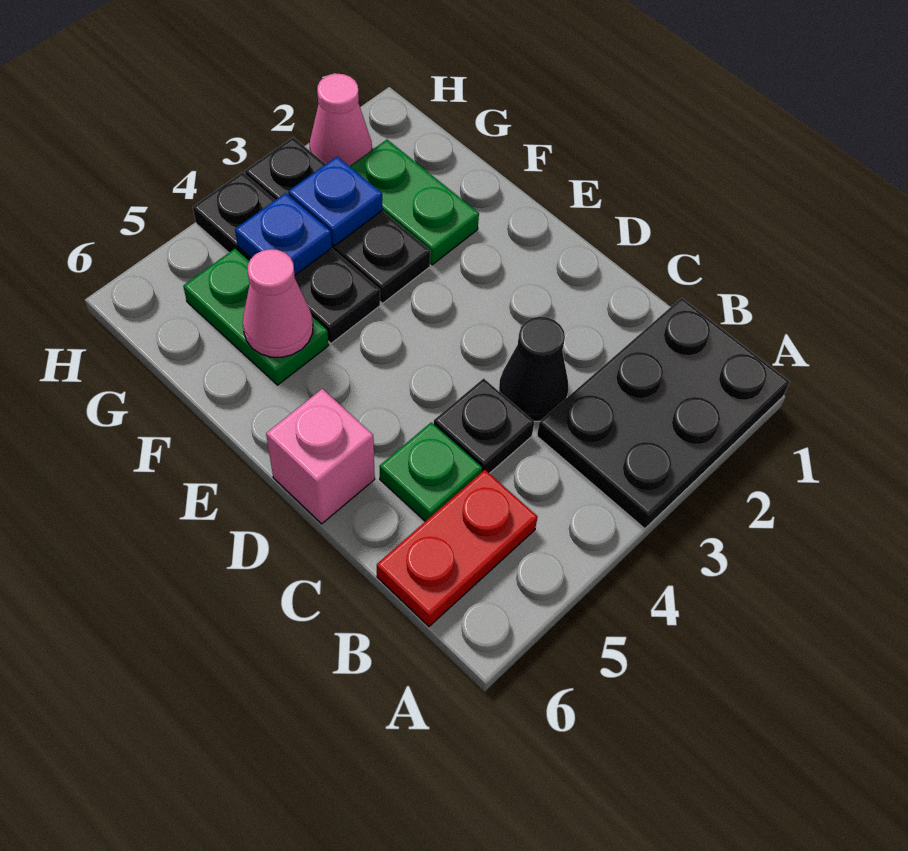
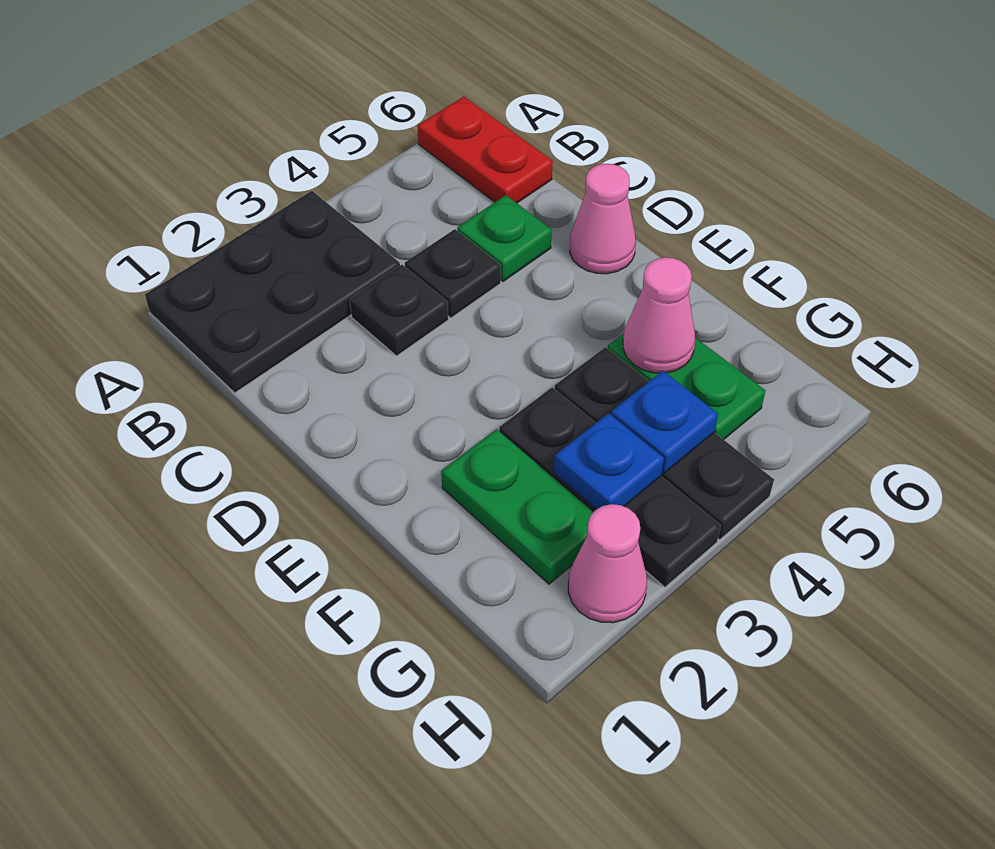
red 1x2 plate [377,470,538,626] -> red 1x2 plate turned to [417,97,553,203]
black 1x1 cone [499,317,568,421] -> black 1x1 plate [350,265,448,356]
pink 1x1 brick [266,389,375,524] -> pink 1x1 cone [570,164,636,274]

